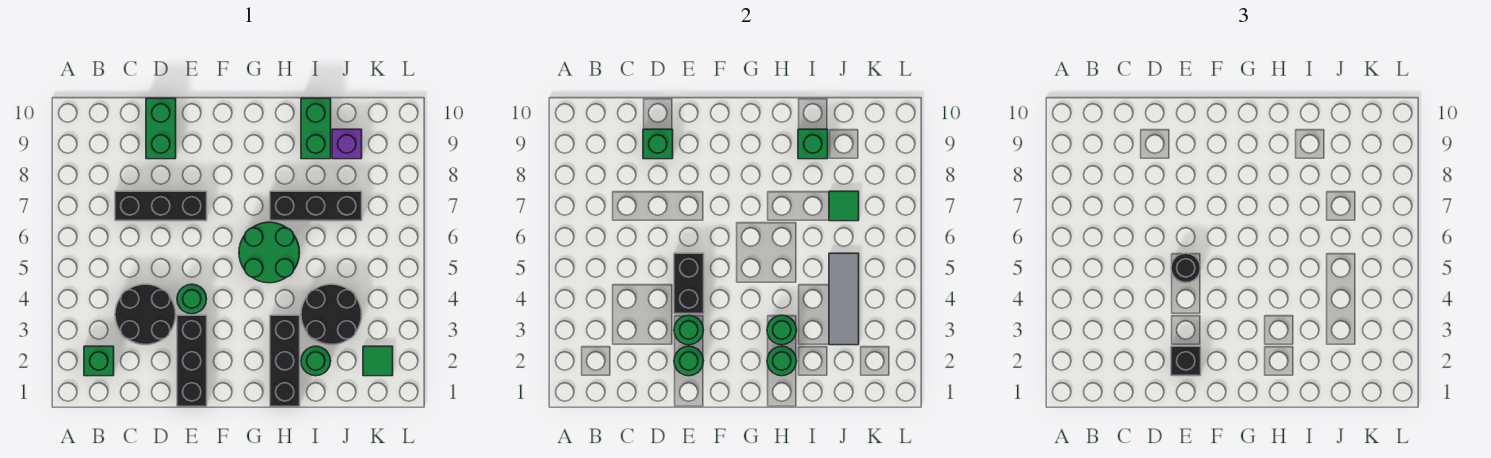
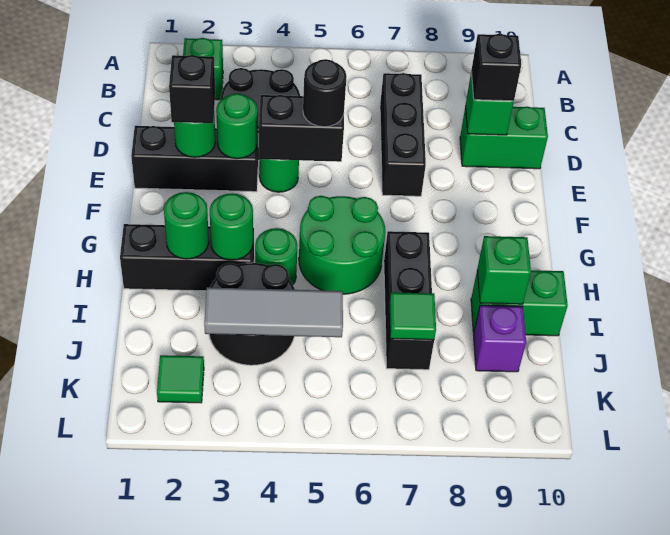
none -> black 1x1 brick [471,34,521,101]
green 1x1 round brick [301,346,330,376] -> green 1x1 round brick moved to [255,228,298,284]

